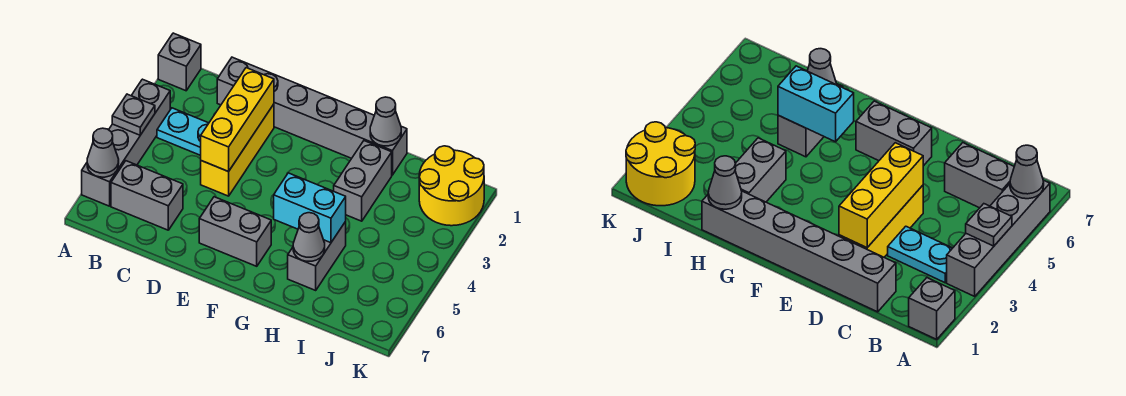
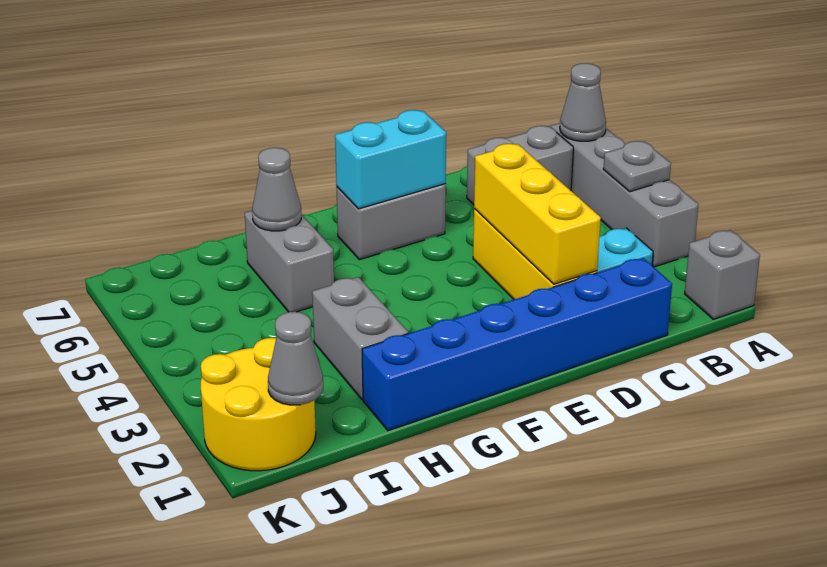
grey 1x6 brick [217,57,407,175] -> blue 1x6 brick [362,258,672,431]
cyan 1x2 brick [274,173,346,243] -> cyan 1x2 brick moved to [335,110,446,209]
grey 1x1 cone [370,97,401,146] -> grey 1x1 cone moved to [268,312,323,405]

